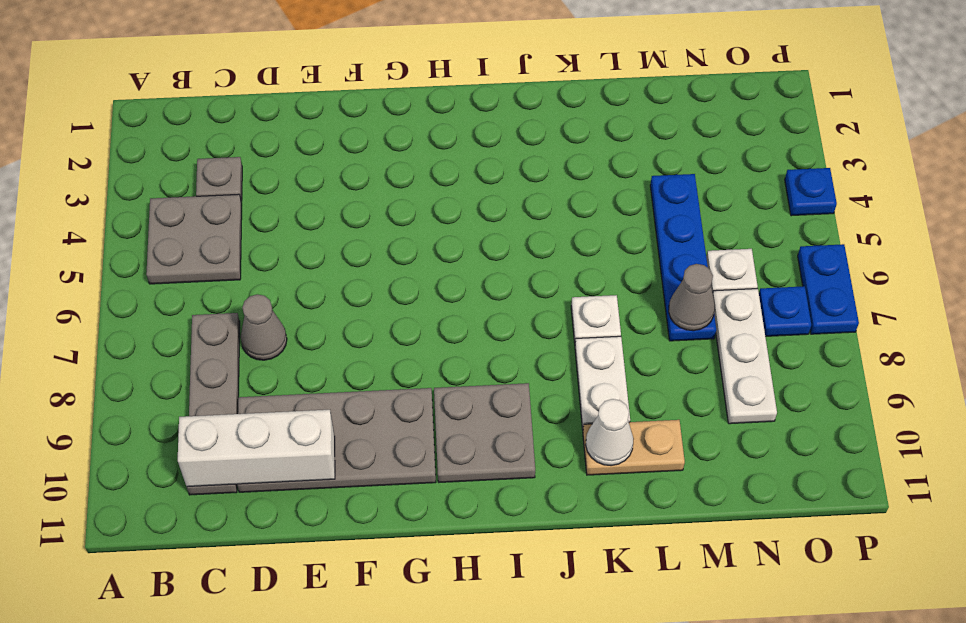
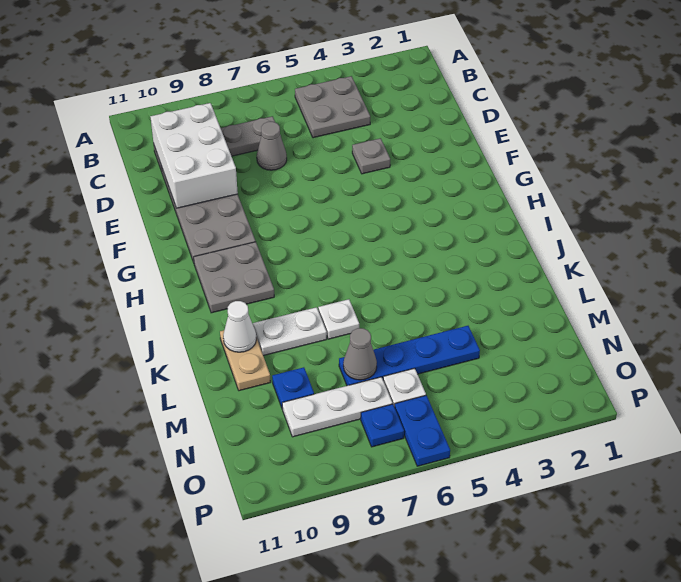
grey 1x1 plate [196,157,242,202] -> grey 1x1 plate moved to [352,138,390,174]
white 1x3 brick [178,410,335,487] -> white 2x3 brick [150,103,238,208]
blue 1x1 plate [785,168,837,216] -> blue 1x1 plate moved to [272,367,314,409]
blue 1x2 plate [798,244,859,334] -> blue 1x2 plate turned to [395,395,450,466]

